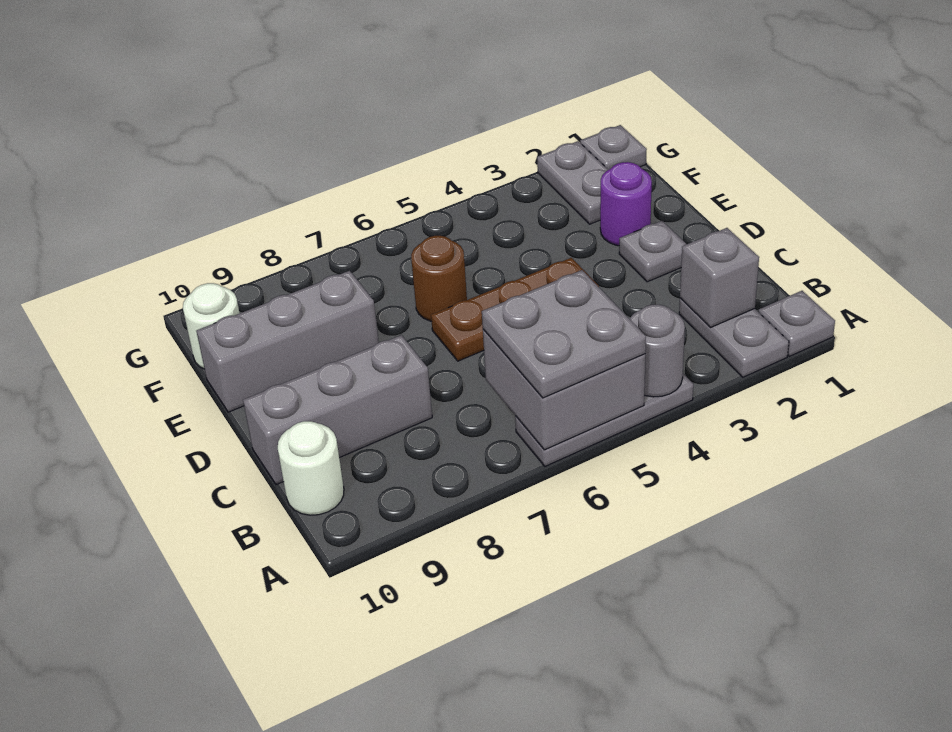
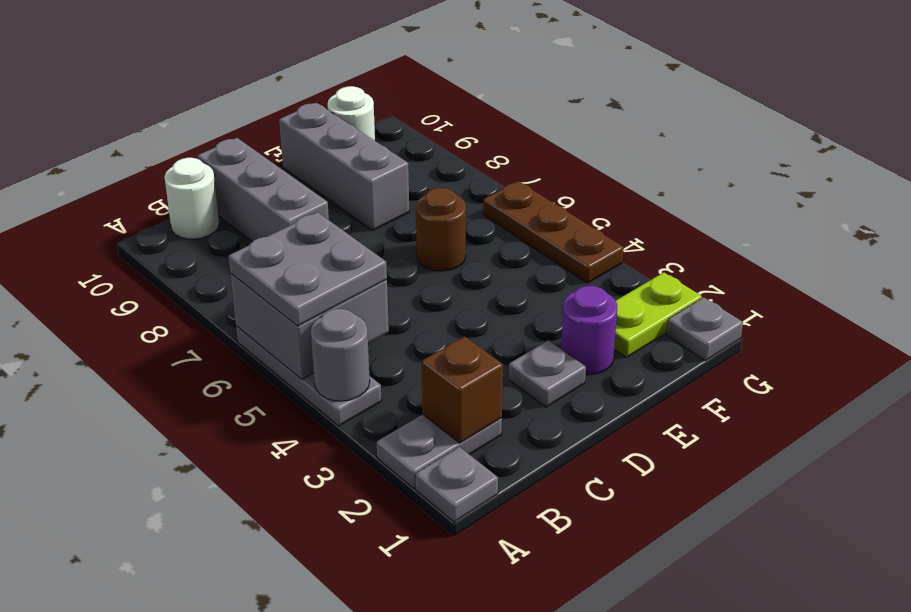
grey 1x1 brick [680,228,759,327] -> brown 1x1 brick [421,336,503,443]
brown 1x3 plate [431,258,599,361] -> brown 1x3 plate moved to [483,181,624,283]
grey 1x2 plate [537,141,608,224] -> lime 1x2 plate [614,272,702,357]

